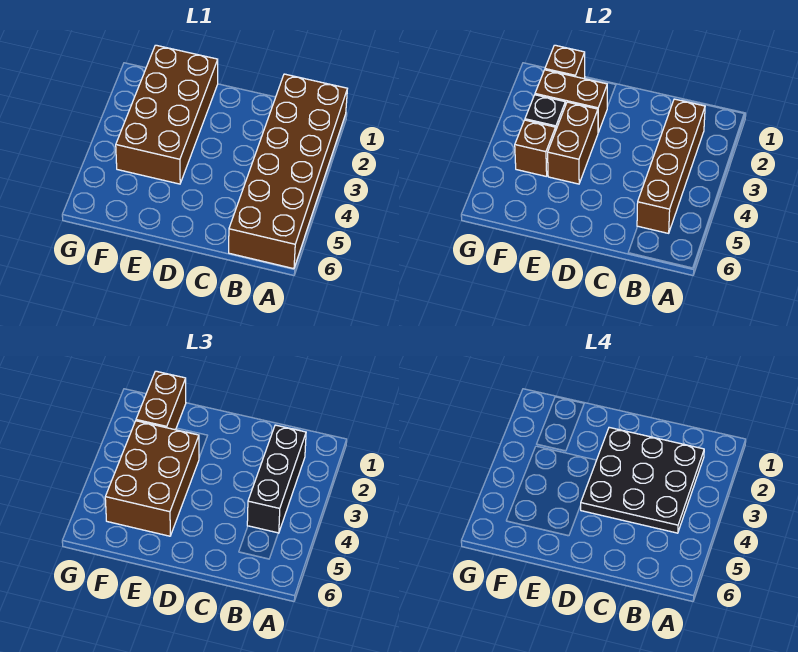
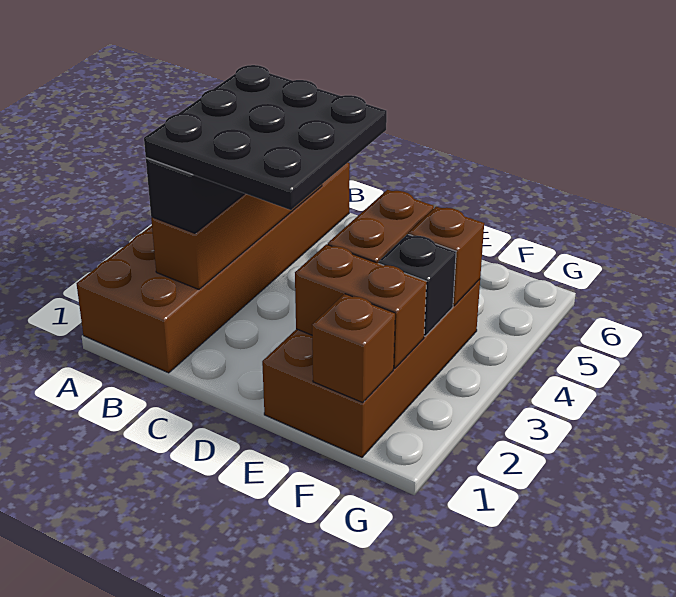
brown 2x3 brick [105,421,199,536] -> none
brown 1x2 brick [136,371,186,430] -> none

